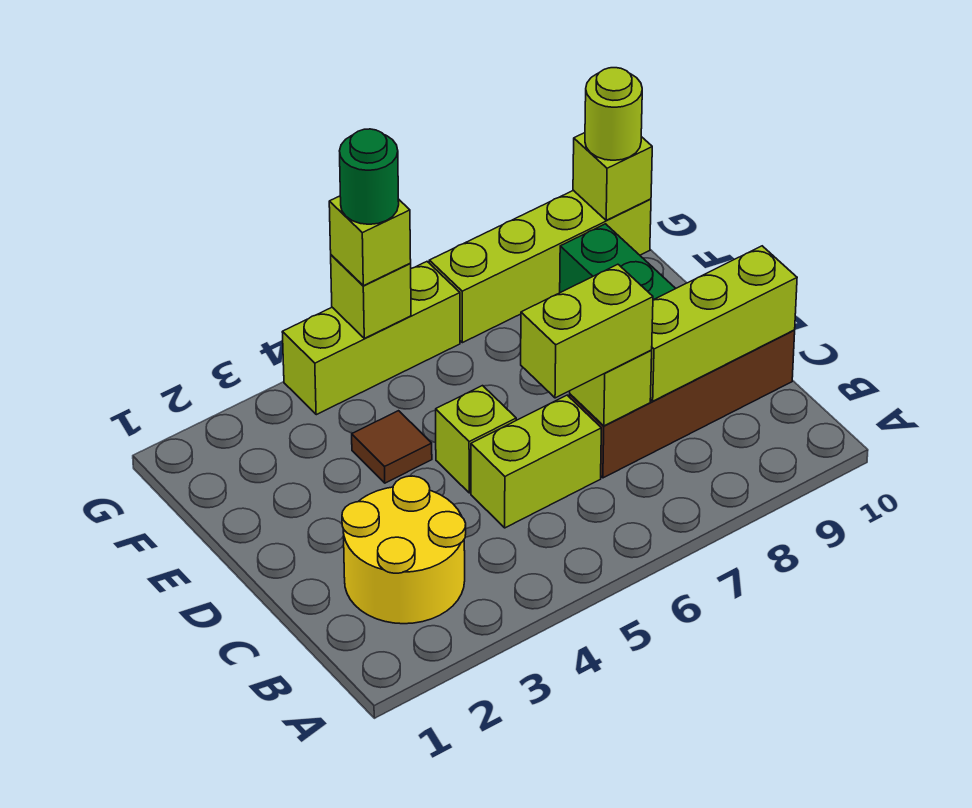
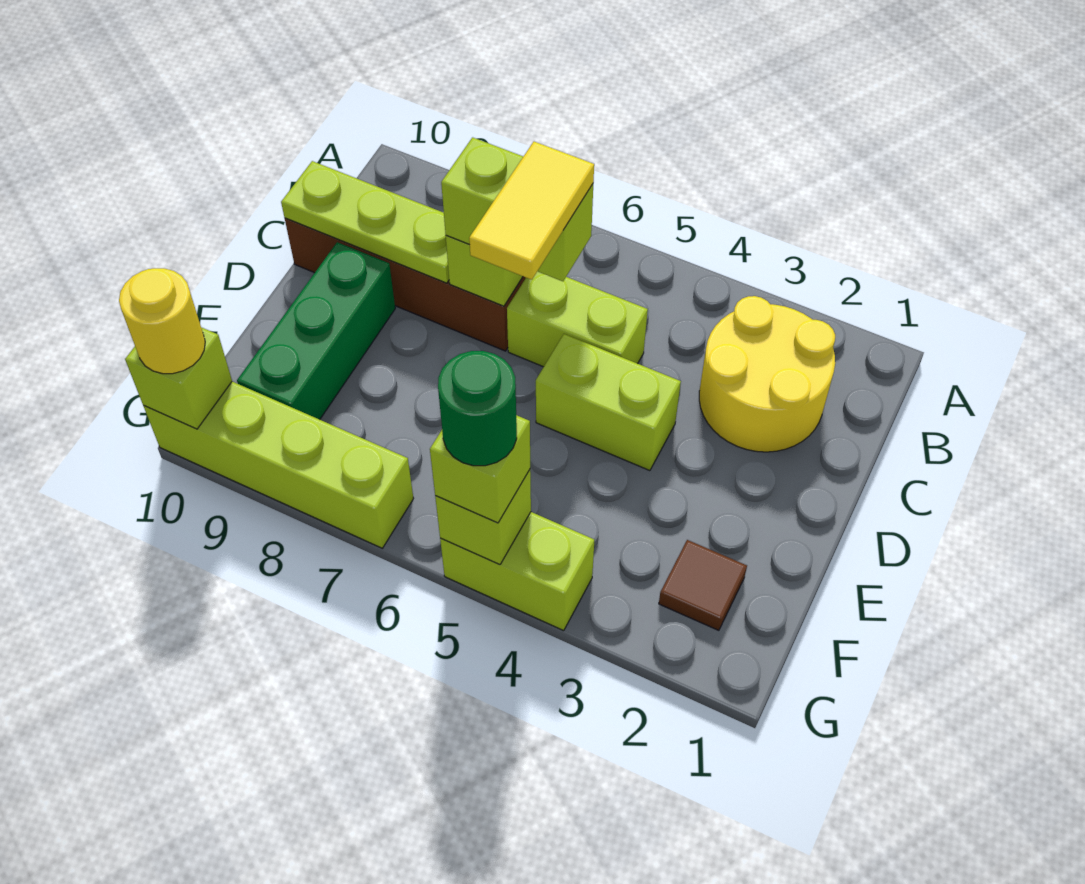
none -> yellow 1x2 tile [469,142,594,280]
lime 1x3 brick [650,246,797,401] -> lime 1x3 plate [281,161,449,283]
lime 1x1 brick [436,386,516,493] -> lime 1x2 brick [536,334,681,471]
brown 1x1 tile [352,411,432,483] -> brown 1x1 tile moved to [659,540,747,630]
lime 1x3 brick [282,262,460,415] -> lime 1x2 brick [440,512,594,631]
lime 1x1 round brick [585,68,642,160] -> yellow 1x1 round brick [119,268,205,374]

